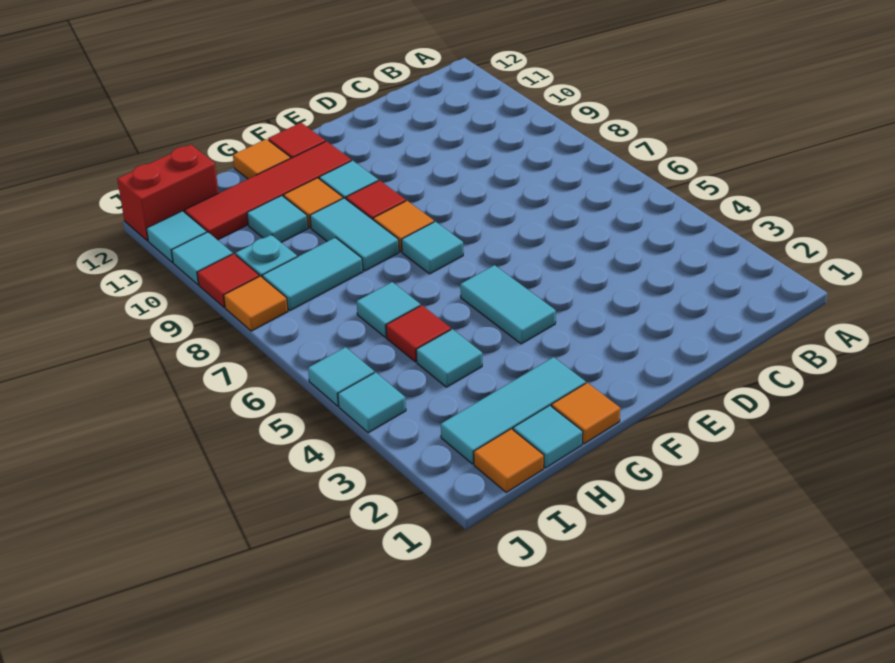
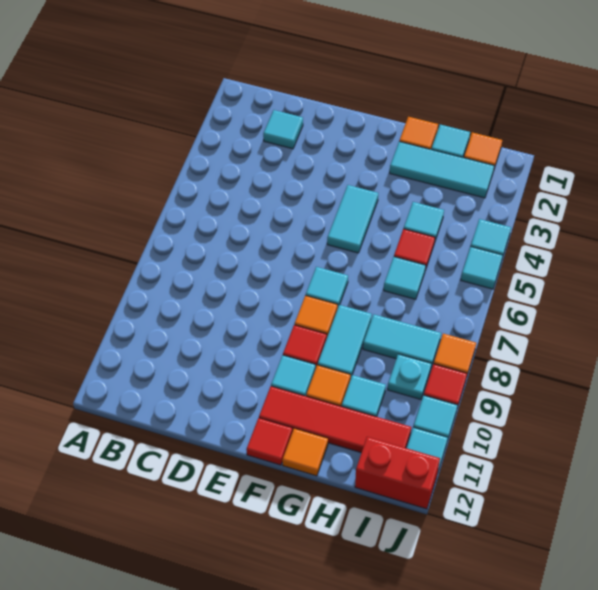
none -> cyan 1x1 tile [263,110,303,149]

